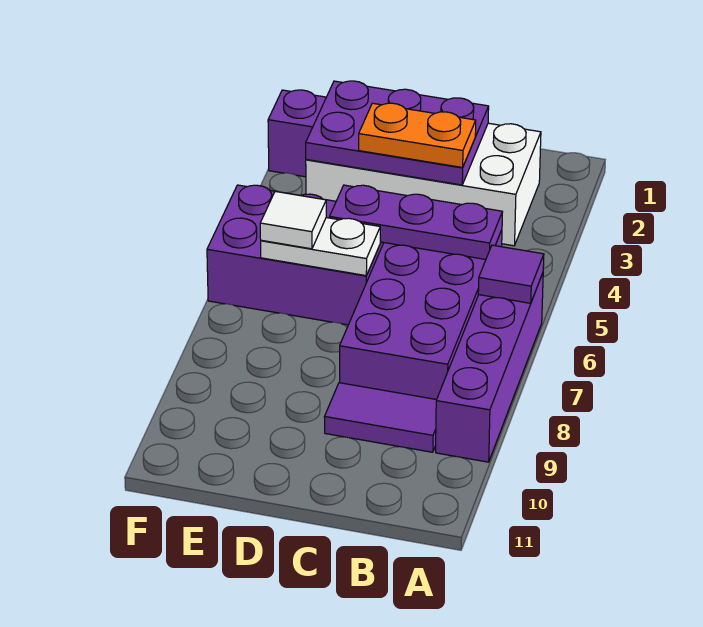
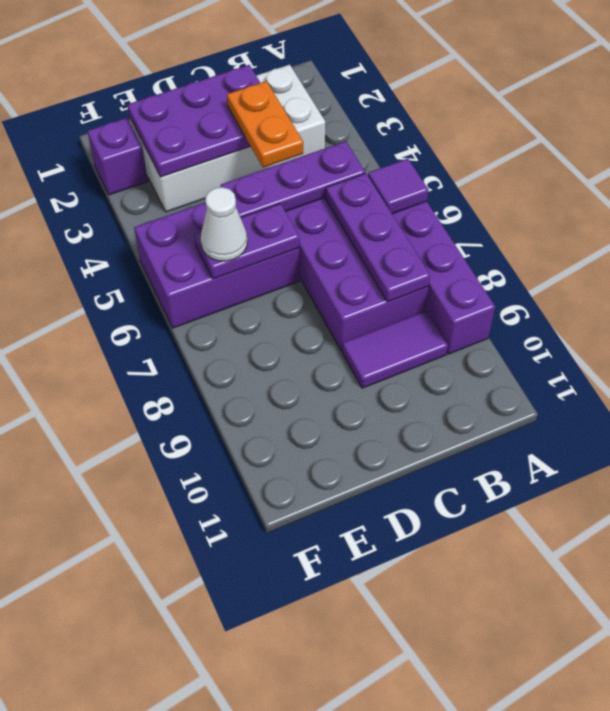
none -> purple 1x3 plate [326,173,430,302]
orange 1x2 plate [359,103,476,168] -> orange 1x2 plate turned to [227,81,303,167]
white 1x2 plate [261,218,380,276] -> purple 1x2 plate [194,204,299,279]
white 1x1 tile [260,191,326,249] -> white 1x1 cone [201,187,247,261]

